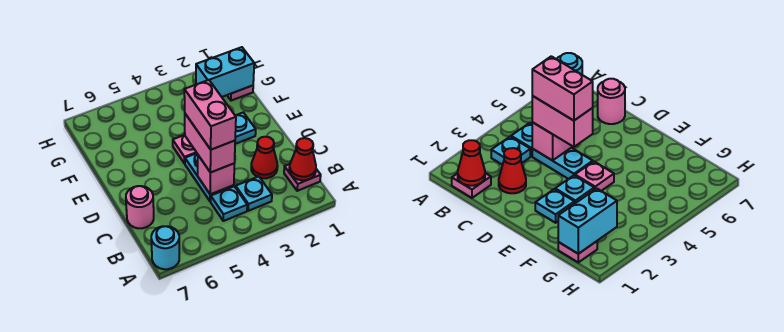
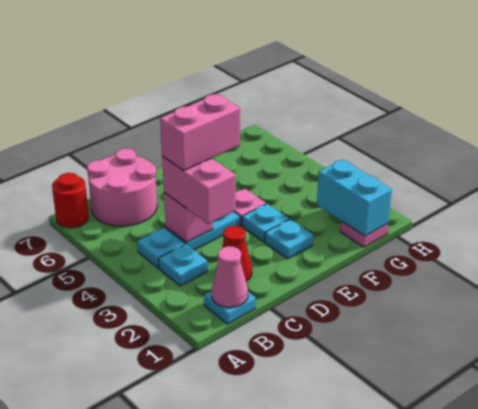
cyan 1x1 round brick [151,226,179,269] -> red 1x1 round brick [52,173,89,228]
pink 1x1 plate [284,164,321,191] -> cyan 1x1 plate [204,291,255,324]
red 1x1 cone [289,138,316,180] -> pink 1x1 cone [211,246,248,308]
pink 1x2 brick [185,114,235,173] -> pink 1x2 brick turned to [162,156,236,224]
pink 1x1 round brick [126,186,154,228] -> pink 2x2 round brick [87,148,157,226]

